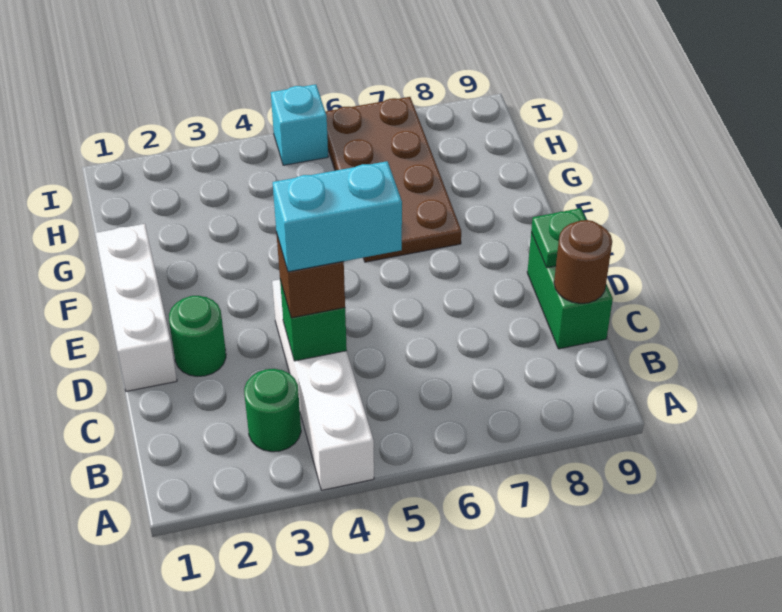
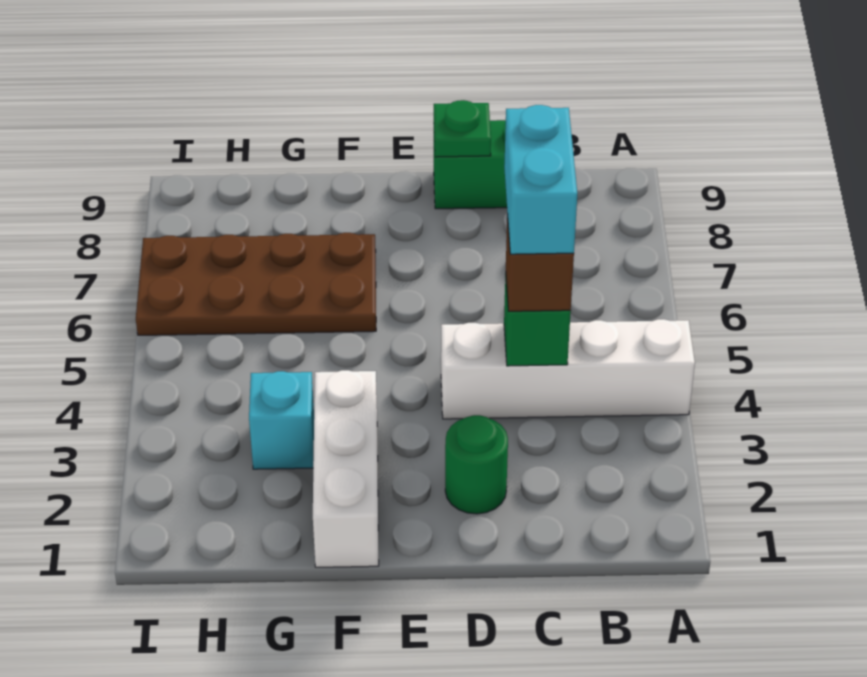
green 1x1 round brick [244,369,301,452] -> none
brown 1x1 round brick [554,220,612,303] -> none
white 1x3 brick [95,224,177,391] -> white 1x3 brick turned to [313,370,379,567]
cyan 1x1 brick [271,84,328,165] -> cyan 1x1 brick moved to [249,371,314,469]

